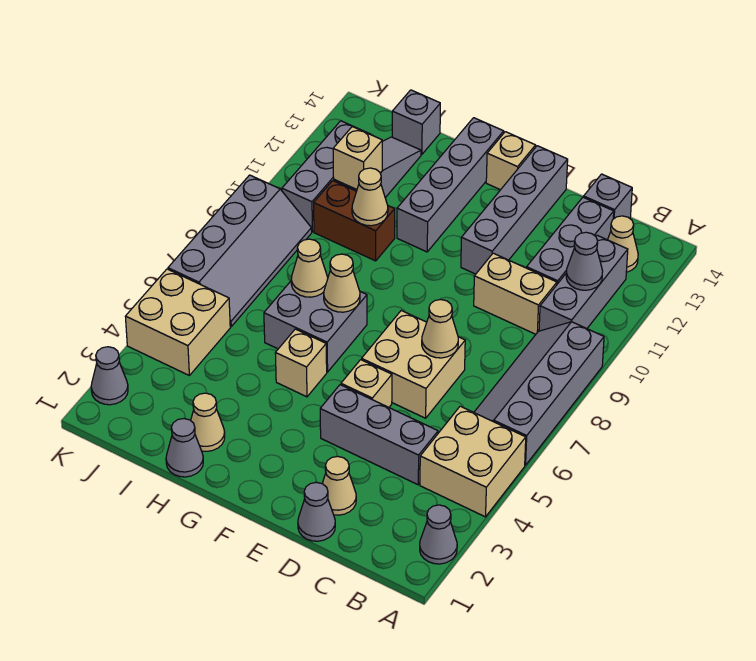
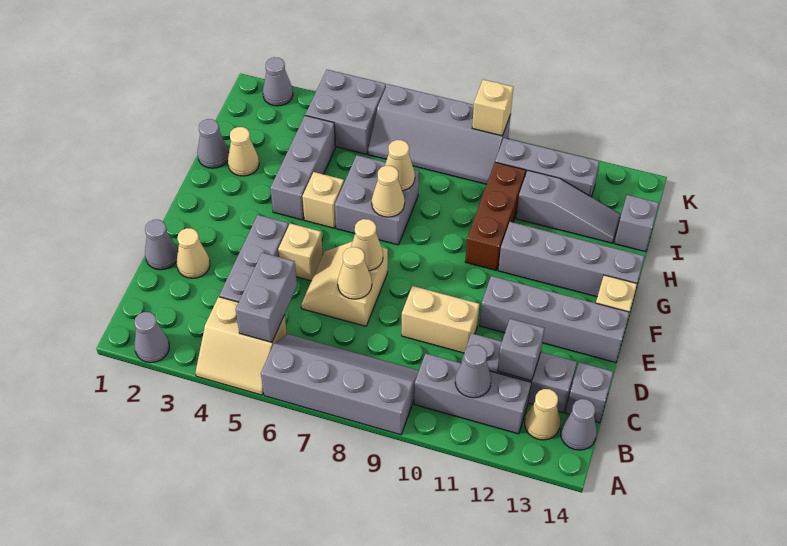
tan 2x2 brick [420,406,526,517] -> tan 2x2 slope [196,297,287,395]
none -> grey 1x2 brick [235,253,297,342]
none -> grey 1x1 cone [561,399,597,450]
tan 1x2 brick [474,253,557,334] -> tan 1x2 brick turned to [402,286,479,353]
none -> grey 1x1 brick [497,319,545,381]
tan 2x2 brick [362,311,465,418] -> tan 2x2 slope [301,242,388,326]
none -> grey 1x3 brick [270,116,336,220]
brown 1x2 brick [314,181,395,261] -> brown 1x3 brick [465,162,526,271]
tan 1x1 cone [352,168,388,226] -> tan 1x1 cone moved to [351,219,383,271]
tan 1x1 brick [333,126,382,190] -> tan 1x1 brick moved to [472,80,513,136]
tan 2x2 brick [125,269,230,375] -> grey 2x2 brick [305,70,386,154]

